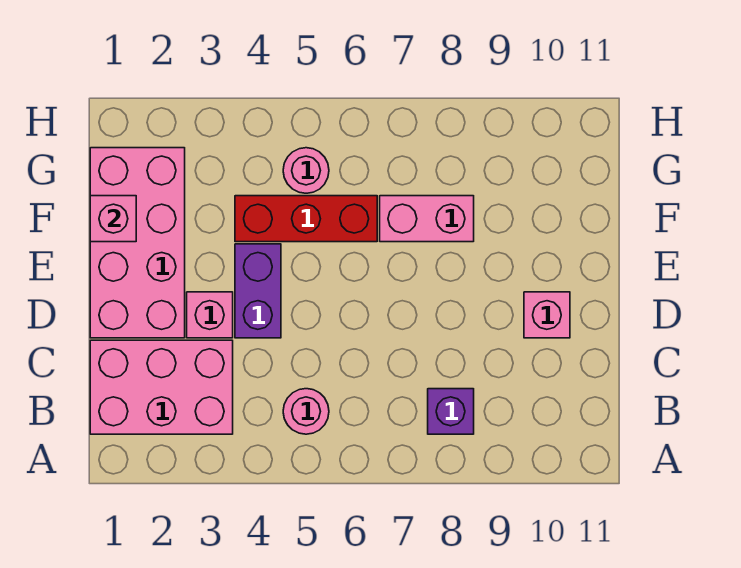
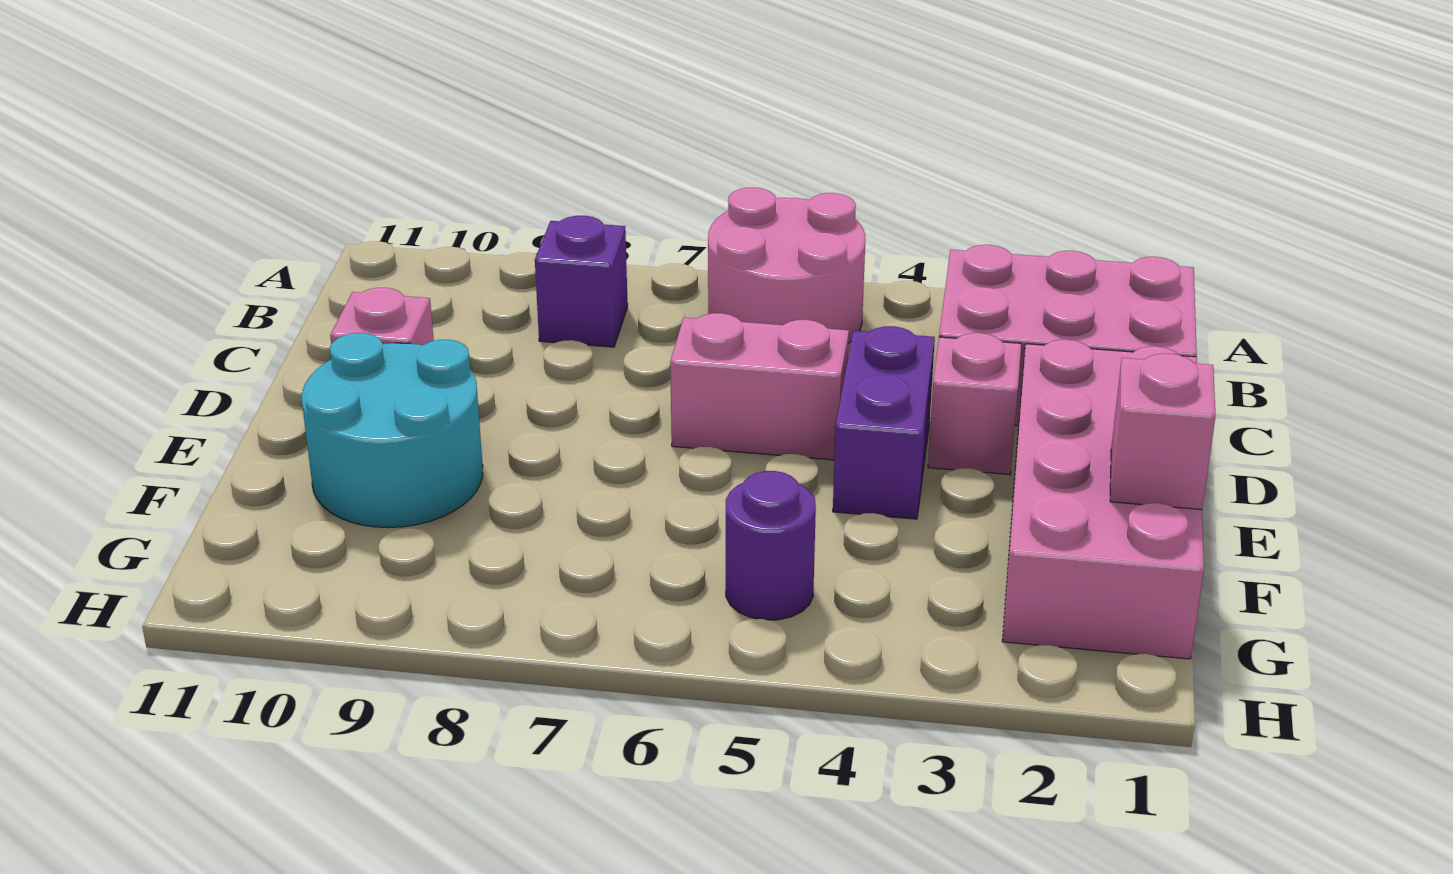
pink 1x1 round brick [283,389,329,434] -> pink 2x2 round brick [708,188,866,343]
none -> cyan 2x2 round brick [302,333,483,528]
red 1x3 brick [235,196,377,242] -> none
pink 1x2 brick [380,196,474,242] -> pink 1x2 brick moved to [670,313,849,460]
pink 1x1 round brick [283,148,329,193] -> purple 1x1 round brick [726,471,816,620]

